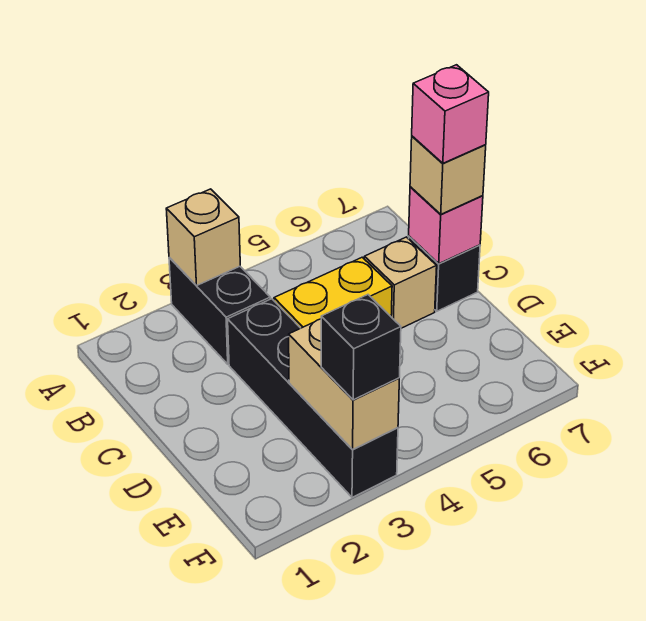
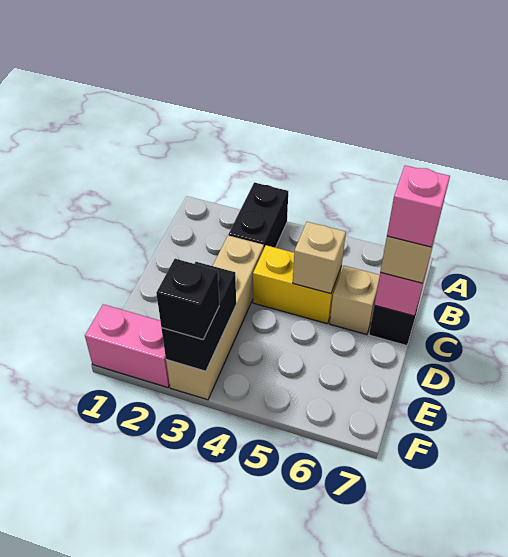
tan 1x1 brick [166,189,240,286] -> tan 1x1 brick moved to [293,222,346,294]
black 1x4 brick [228,299,398,497] -> tan 1x4 brick [166,235,264,400]
tan 1x2 brick [289,319,399,450] -> black 1x2 brick [161,262,236,371]
none -> pink 1x2 brick [85,304,170,388]

